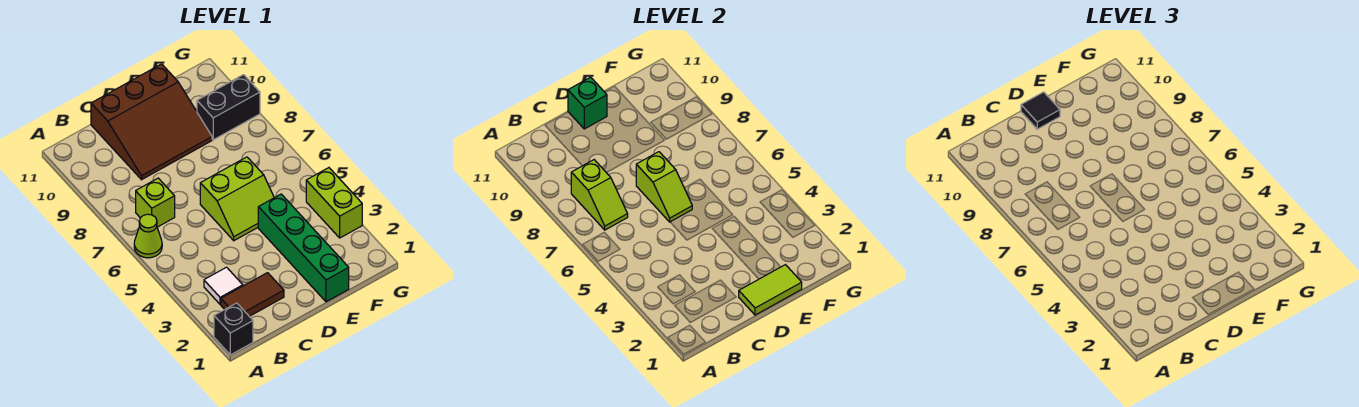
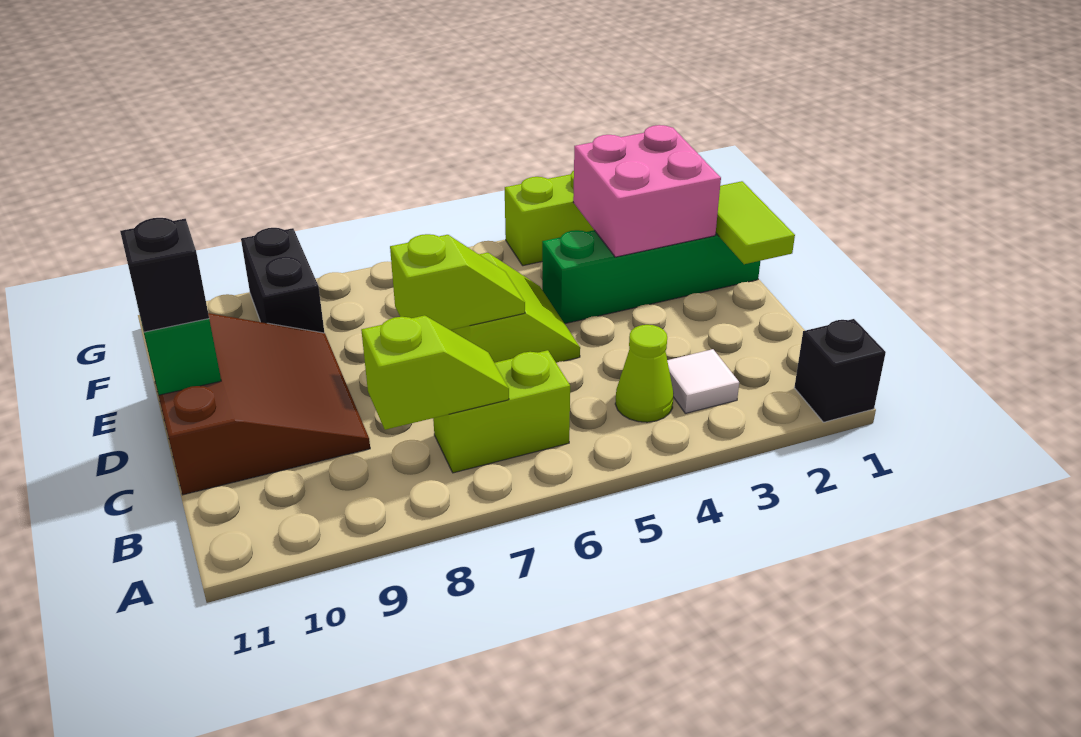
lime 1x1 cone [134,214,162,258] -> lime 1x1 cone moved to [615,325,674,422]
brown 1x2 tile [221,273,284,316] -> none
lime 1x1 brick [136,178,175,227] -> lime 1x2 brick [433,350,570,473]
black 1x1 tile [1021,92,1060,129] -> black 1x1 brick [120,218,209,332]
none -> pink 2x2 brick [573,125,721,257]

